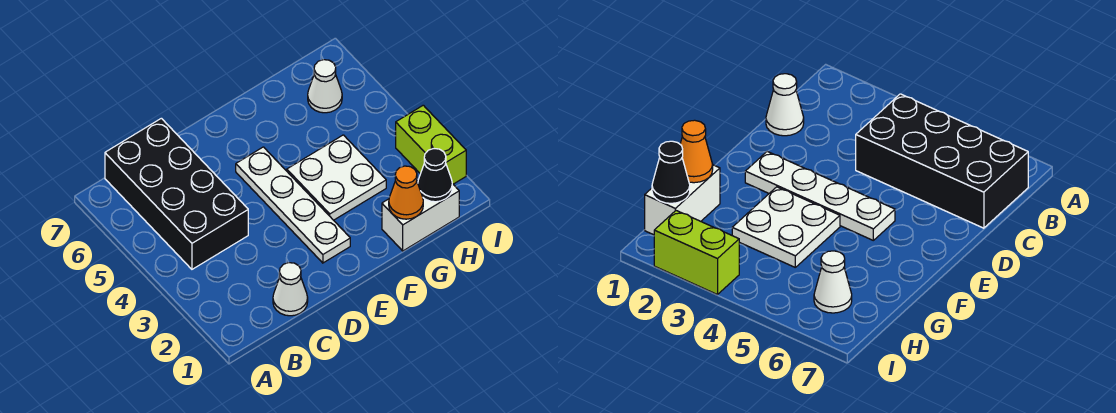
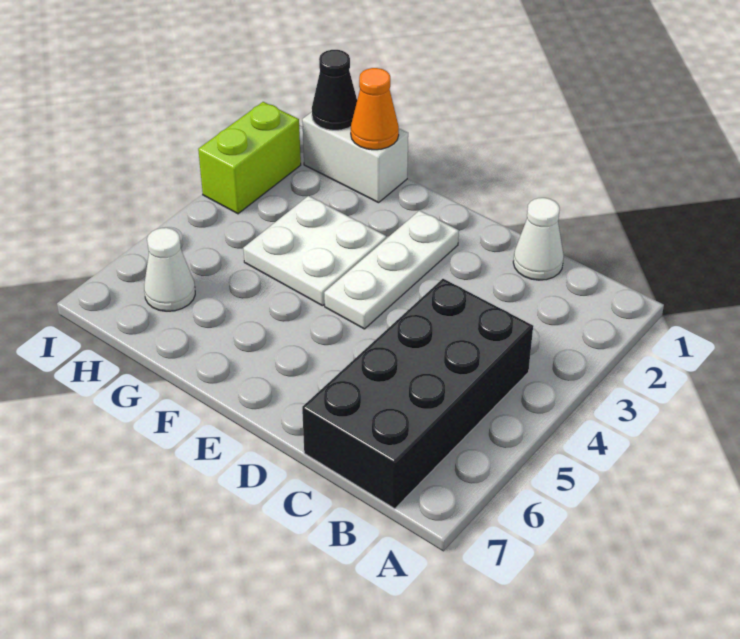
white 1x4 plate [236,147,350,263] -> white 1x3 plate [324,211,459,329]

